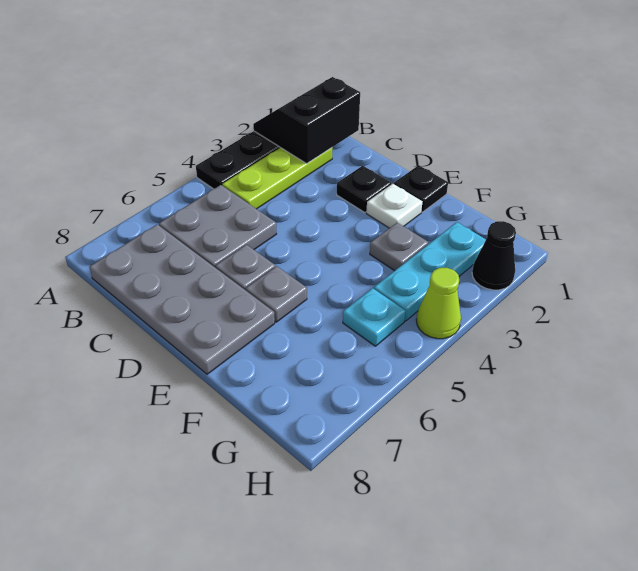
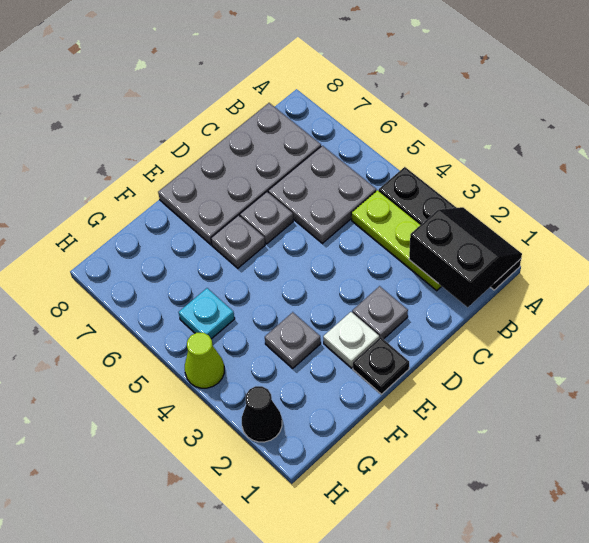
black 1x1 plate [337,166,391,213] -> grey 1x1 plate [352,286,408,339]
cyan 1x3 plate [374,222,486,321] -> none

